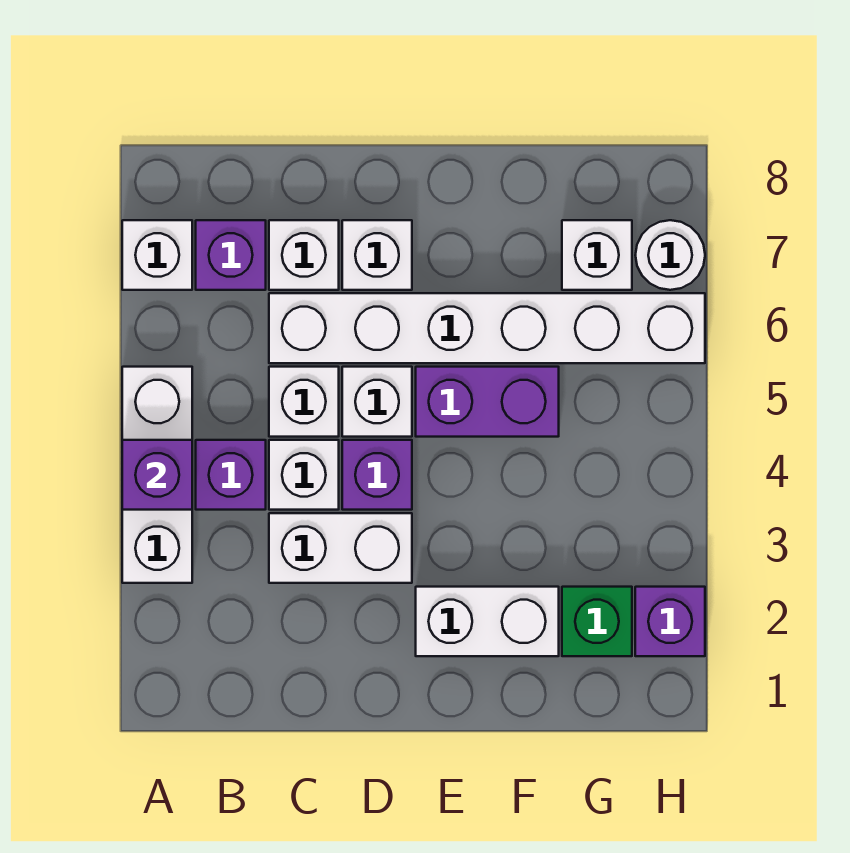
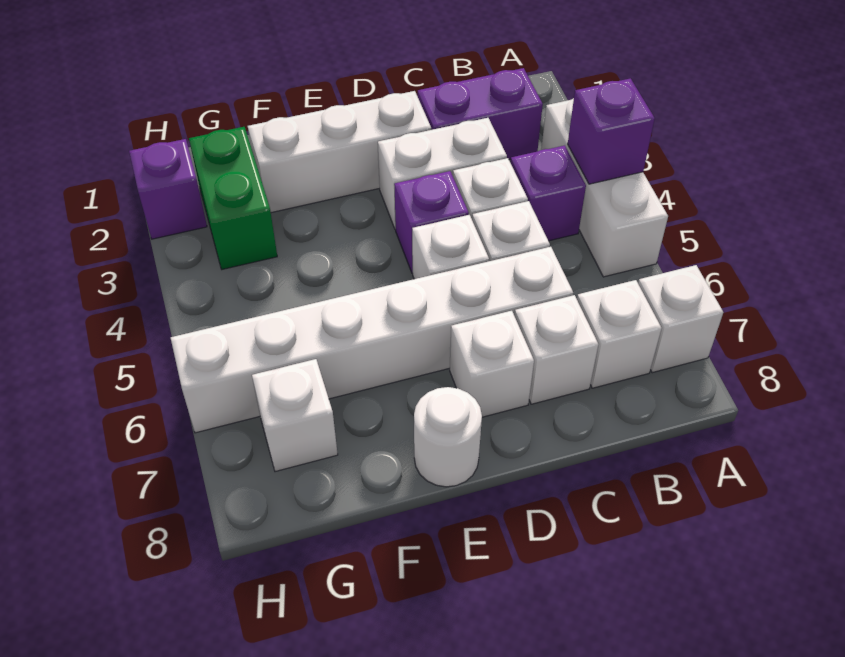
purple 1x1 brick [196,220,266,290] -> white 1x1 brick [577,280,662,388]
white 1x2 brick [416,587,559,656] -> white 1x3 brick [248,91,431,213]
purple 1x2 brick [416,367,559,437] -> purple 1x2 brick moved to [418,68,543,159]
green 1x1 brick [562,587,632,656] -> green 1x2 brick [189,127,277,269]
white 1x1 round brick [635,220,705,290] -> white 1x1 round brick moved to [414,387,482,487]

